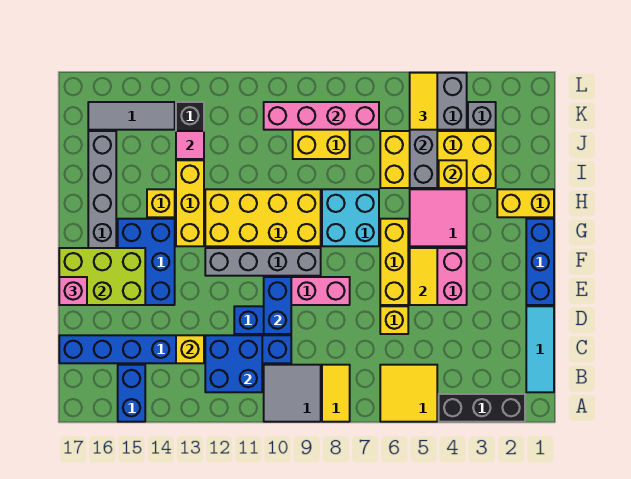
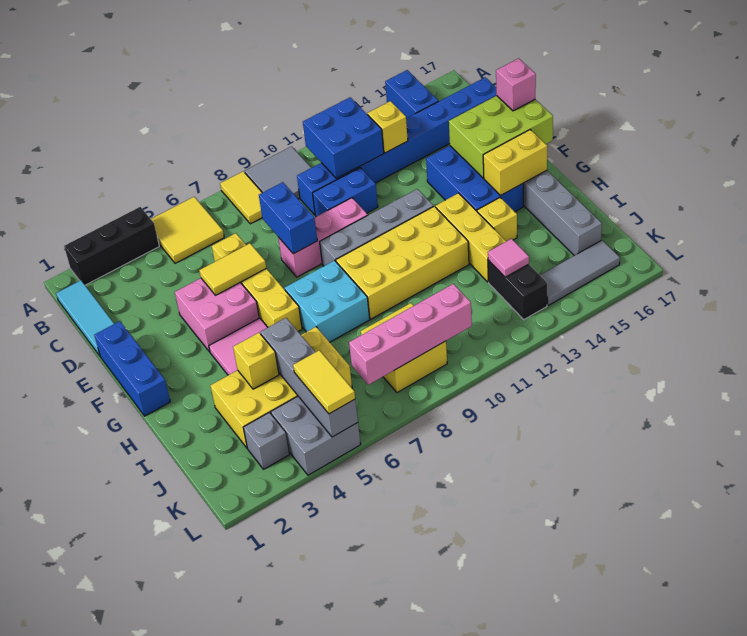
blue 1x2 brick [264,277,291,334] -> blue 1x2 brick moved to [259,182,317,254]
yellow 1x2 tile [410,248,437,305] -> yellow 1x2 tile turned to [199,243,266,295]
yellow 1x2 brick [497,189,554,217] -> yellow 1x2 brick moved to [483,130,547,195]

